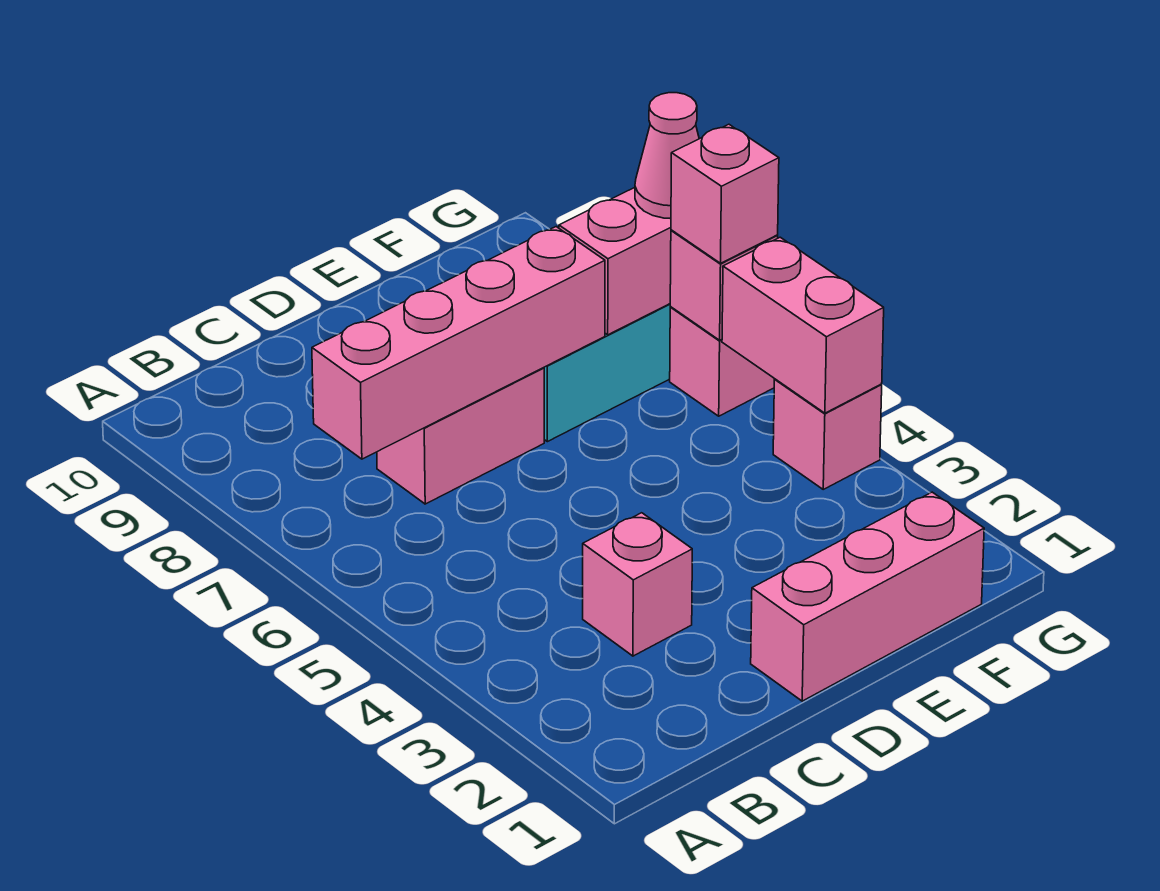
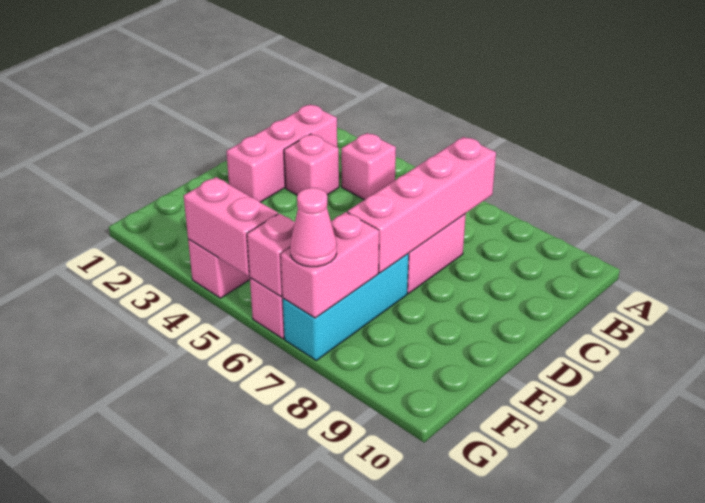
pink 1x3 brick [751,492,984,701] -> pink 1x3 brick moved to [226,104,337,202]
pink 1x1 brick [671,124,779,263] -> pink 1x1 brick moved to [341,133,396,200]

